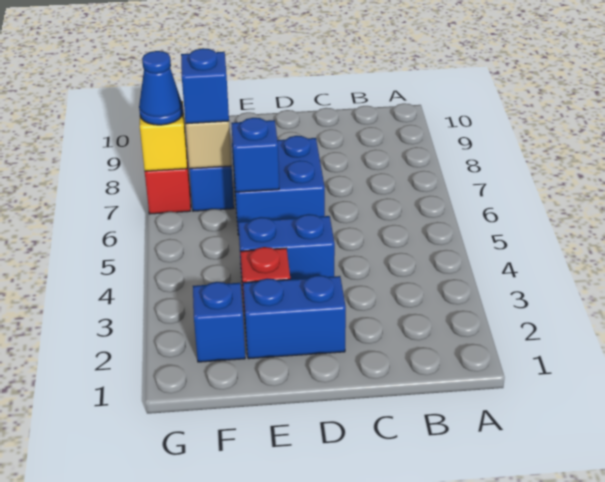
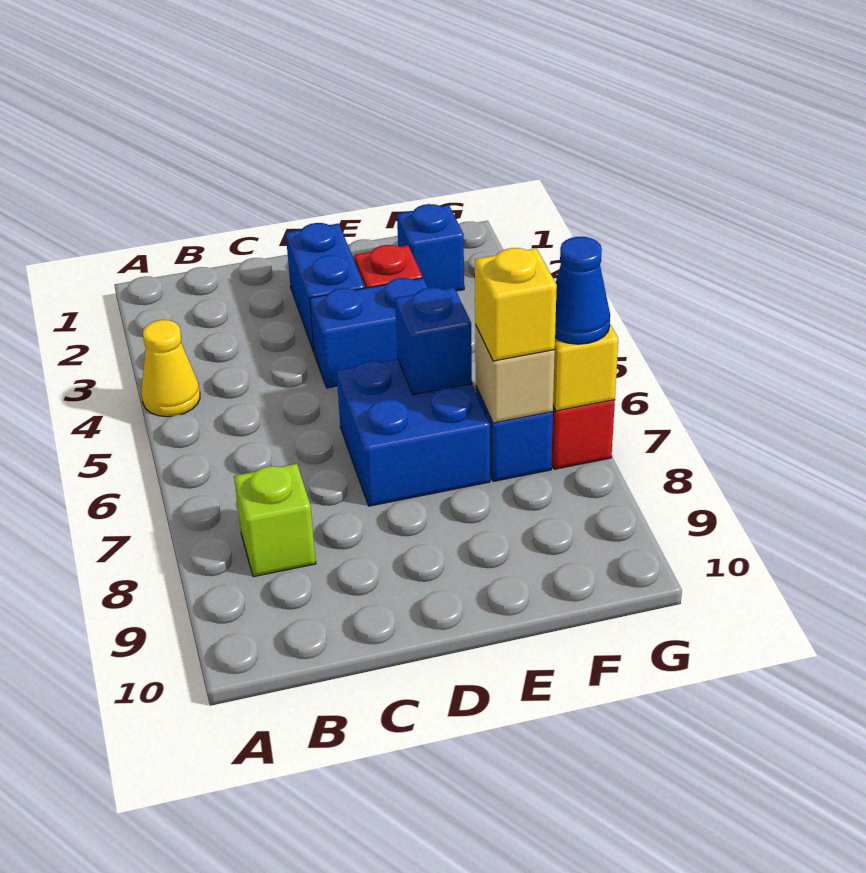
none -> yellow 1x1 cone [141,320,200,417]
none -> lime 1x1 brick [234,464,316,577]
blue 1x2 brick [243,275,346,359] -> blue 1x2 brick turned to [286,223,365,352]
blue 1x1 brick [181,48,229,124] -> yellow 1x1 brick [475,248,557,361]

